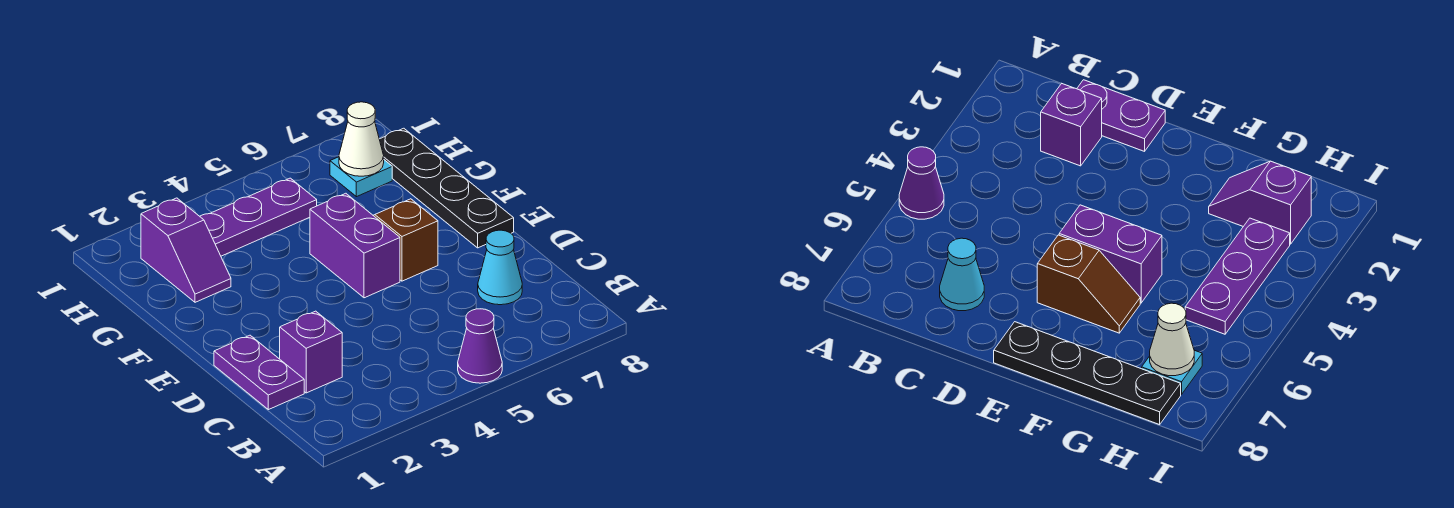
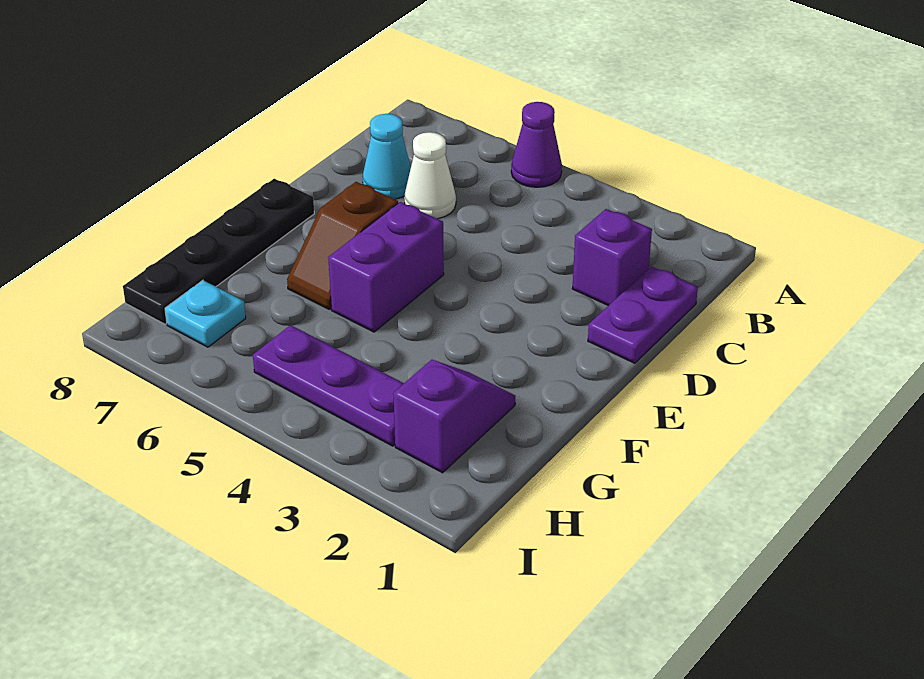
white 1x1 cone [339,102,384,176] -> white 1x1 cone moved to [404,132,456,219]

